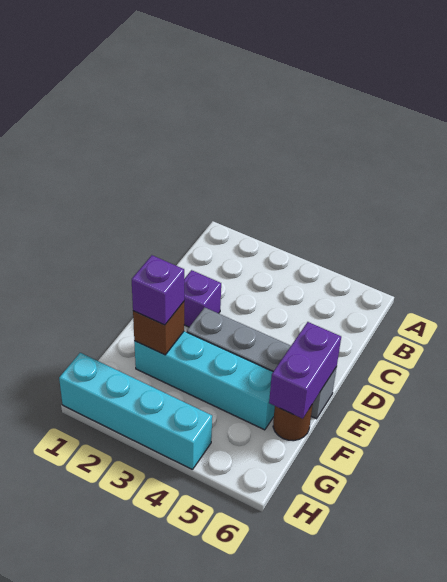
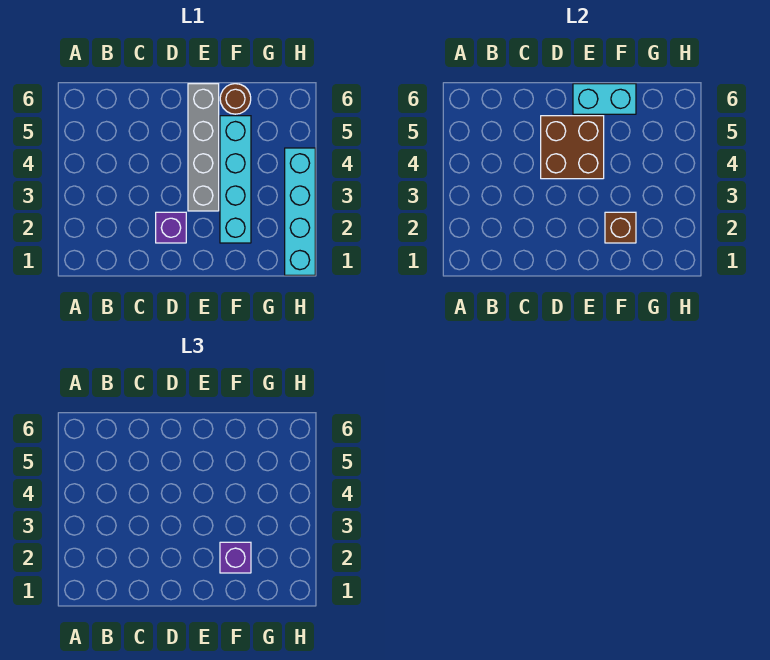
none -> brown 2x2 brick [541,116,604,179]
purple 1x2 brick [269,322,341,419] -> cyan 1x2 brick [573,84,636,114]

